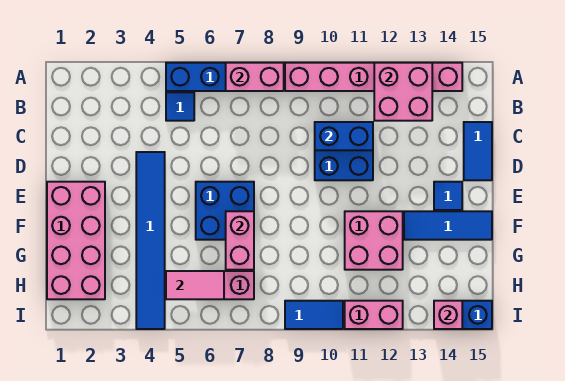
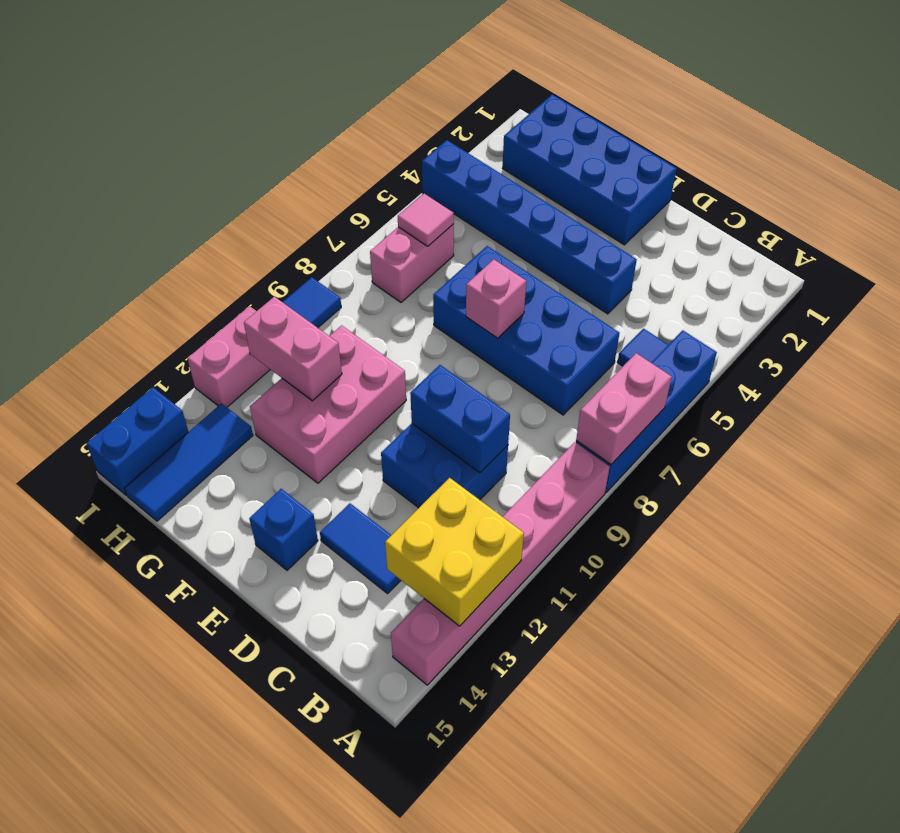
pink 2x2 brick [374,63,432,121] -> yellow 2x2 brick [385,478,524,626]
blue 1x2 brick [315,122,373,150] -> blue 1x2 brick turned to [410,365,510,473]
blue 1x2 tile [464,122,492,180] -> blue 1x2 tile moved to [320,503,401,594]
blue 1x6 tile [136,152,165,329] -> blue 1x6 brick [422,140,637,314]
pink 2x4 brick [47,182,105,299] -> blue 2x4 brick [503,95,677,245]
blue 2x2 brick [196,182,254,240] -> blue 2x4 brick [433,246,619,415]
blue 1x1 tile [434,182,462,210] -> blue 1x1 brick [249,489,318,570]
pink 1x2 brick [226,211,254,270] -> pink 1x2 brick moved to [244,297,342,401]
pink 2x2 brick [345,211,403,270] -> pink 2x3 brick [250,326,406,483]
blue 1x3 tile [404,211,492,240] -> blue 1x3 tile moved to [125,404,253,521]
pink 1x2 tile [166,271,224,299] -> pink 1x1 tile [398,194,454,246]
pink 1x1 brick [434,301,462,329] -> pink 1x1 brick moved to [466,259,526,338]

